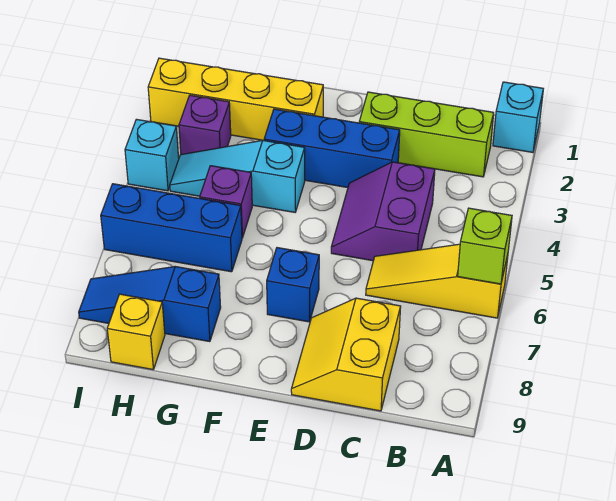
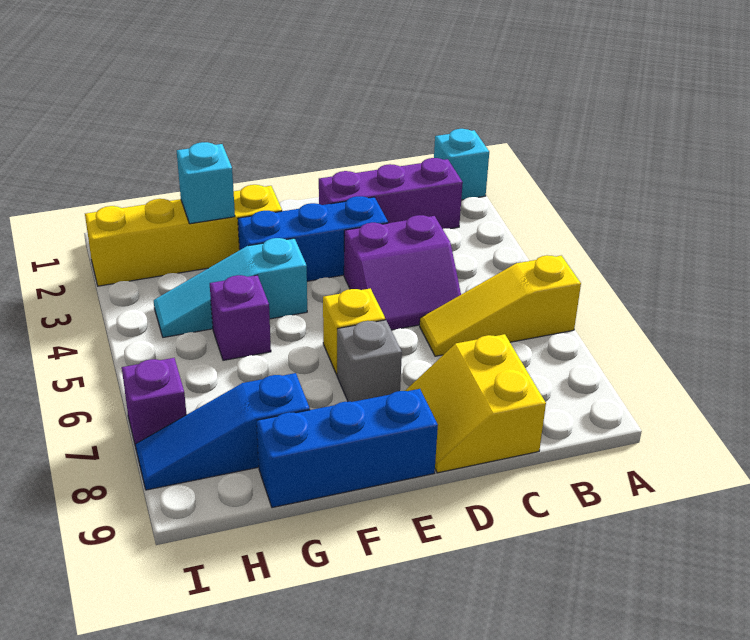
lime 1x1 brick [458,208,512,284] -> none
lime 1x3 brick [359,92,494,177] -> purple 1x3 brick [319,158,463,229]
purple 2x2 slope [331,162,435,261] -> purple 2x2 slope turned to [344,215,461,330]
blue 1x1 brick [267,248,319,322] -> grey 1x1 brick [337,320,402,402]
blue 1x3 brick [101,184,242,272] -> blue 1x3 brick moved to [257,389,438,508]
purple 1x1 brick [179,95,231,155] -> purple 1x1 brick moved to [122,358,187,447]
yellow 1x1 brick [107,294,165,370] -> yellow 1x1 brick moved to [323,288,385,375]
cyan 1x1 brick [125,119,179,191] -> cyan 1x1 brick moved to [177,142,235,224]

